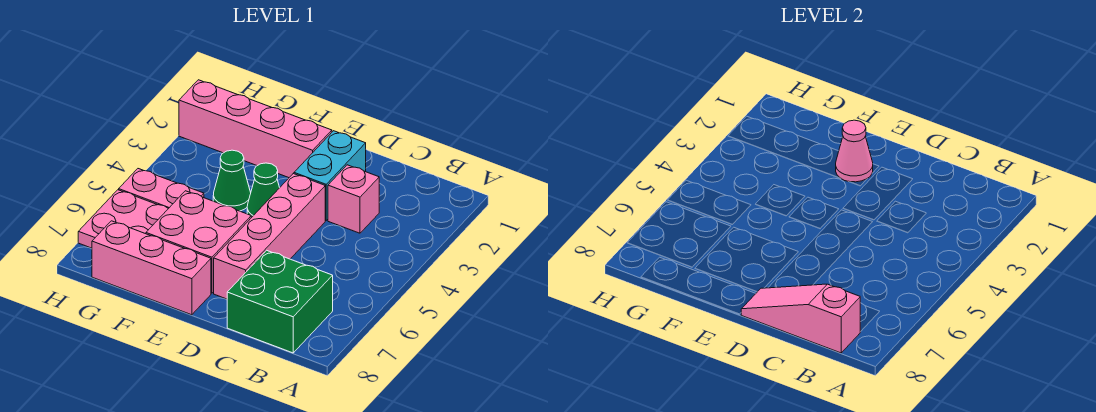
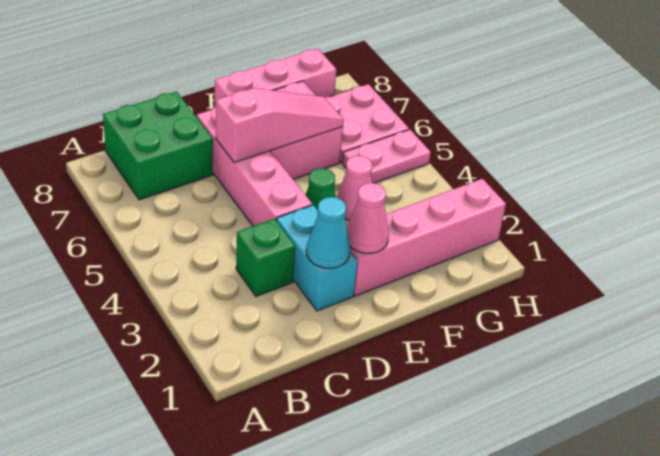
pink 1x3 slope [741,284,860,353] -> pink 1x3 slope moved to [216,88,344,162]
pink 1x1 brick [328,165,379,233] -> green 1x1 brick [236,219,295,296]
none -> cyan 1x1 cone [306,197,350,268]
green 1x1 cone [213,150,251,211] -> pink 1x1 cone [336,156,372,220]

